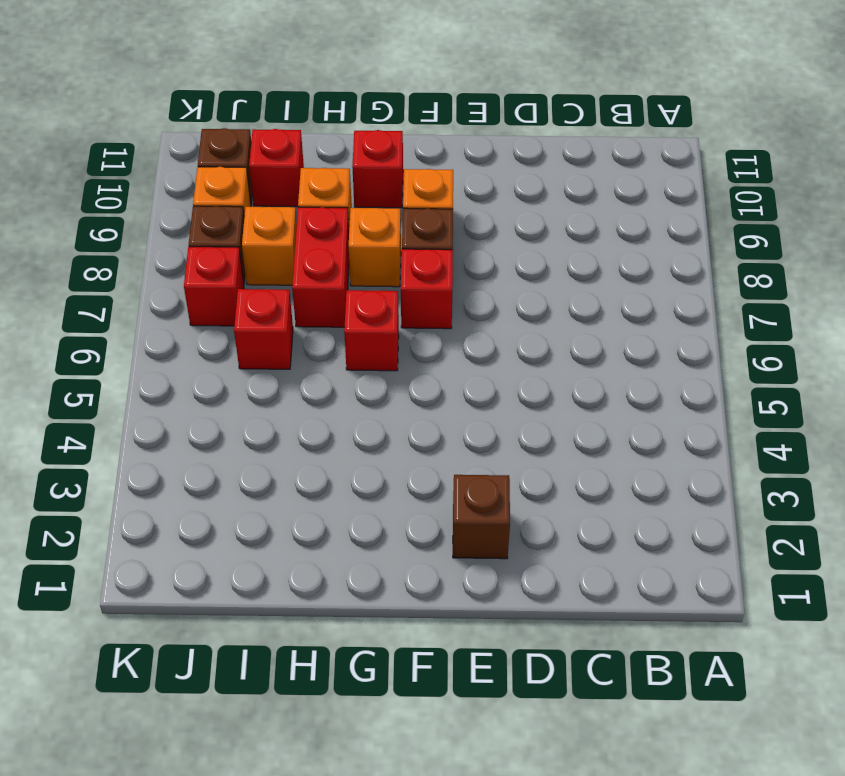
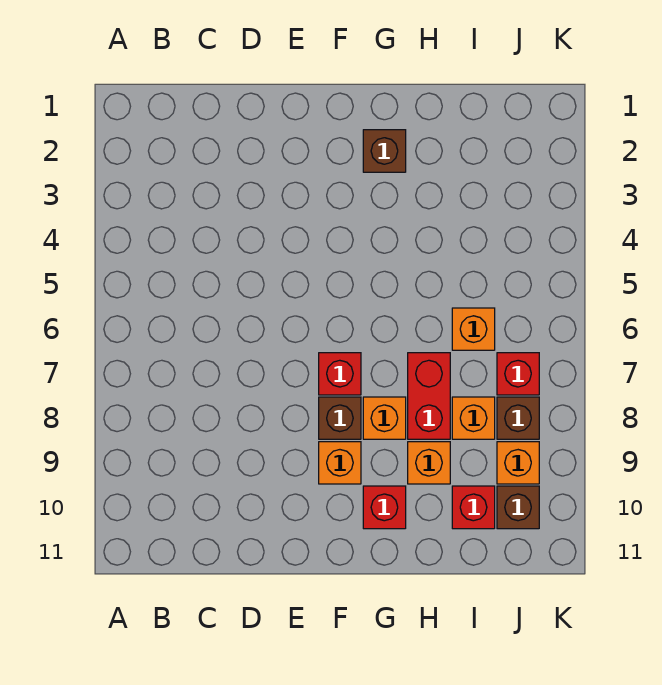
brown 1x1 brick [453,475,510,559] -> brown 1x1 brick moved to [363,130,406,172]
red 1x1 brick [344,290,399,371] -> none
red 1x1 brick [234,289,293,369] -> orange 1x1 brick [452,308,495,350]

